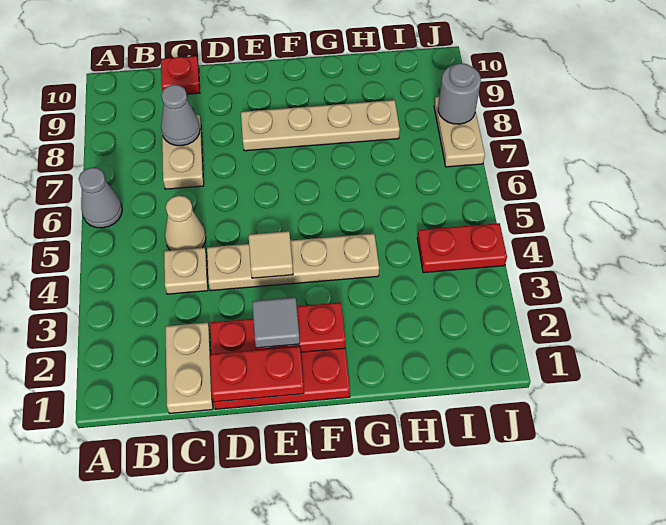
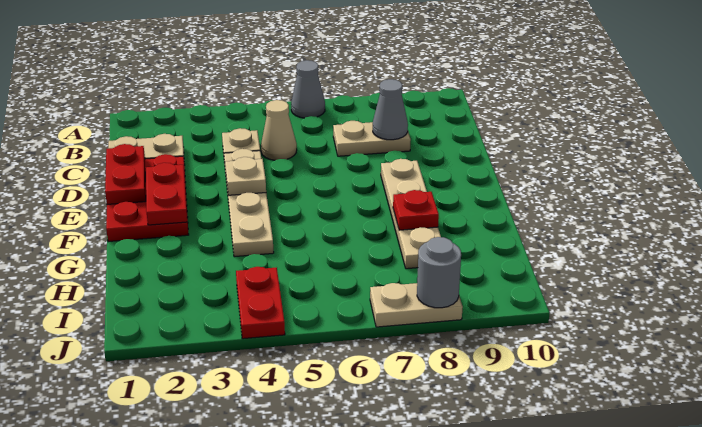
red 1x1 plate [161,56,200,94] -> red 1x1 plate moved to [393,190,439,230]
grey 1x1 tile [252,297,300,348] -> none
tan 1x1 tile [249,231,293,278] -> tan 1x1 plate [225,157,266,195]

